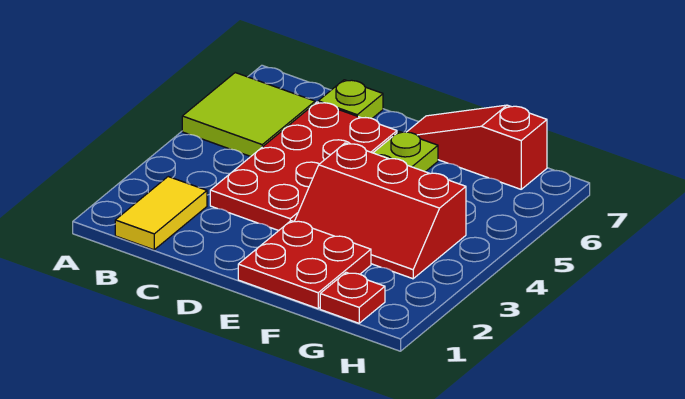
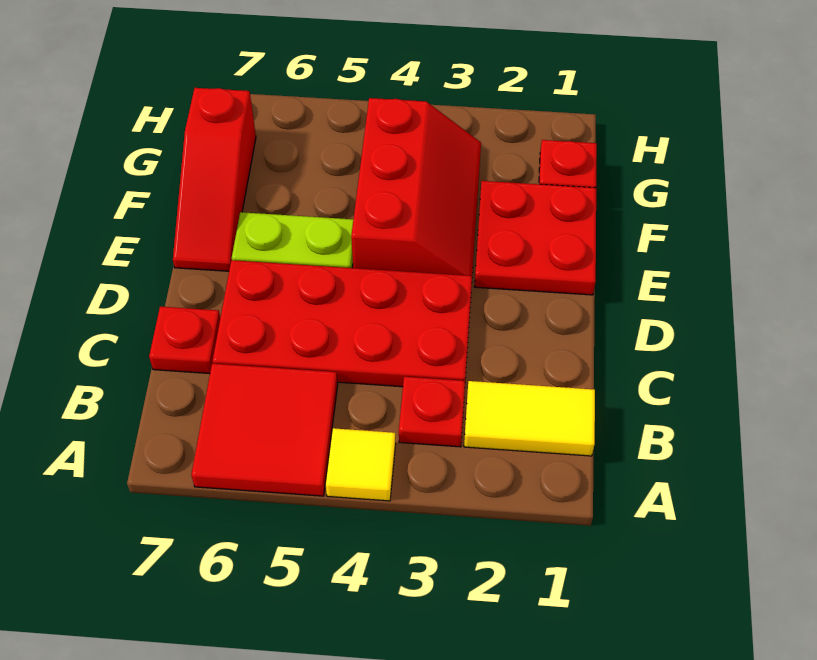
none -> yellow 1x1 tile [326,428,396,501]
lime 2x2 tile [182,73,315,156] -> red 2x2 tile [191,364,338,496]
none -> red 1x1 plate [399,377,465,447]
lime 1x1 plate [318,80,383,118] -> red 1x1 plate [149,307,220,374]

